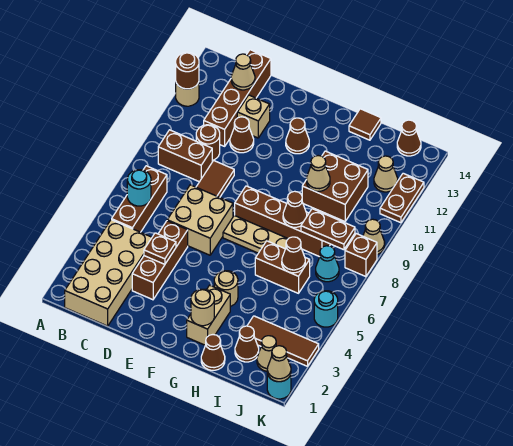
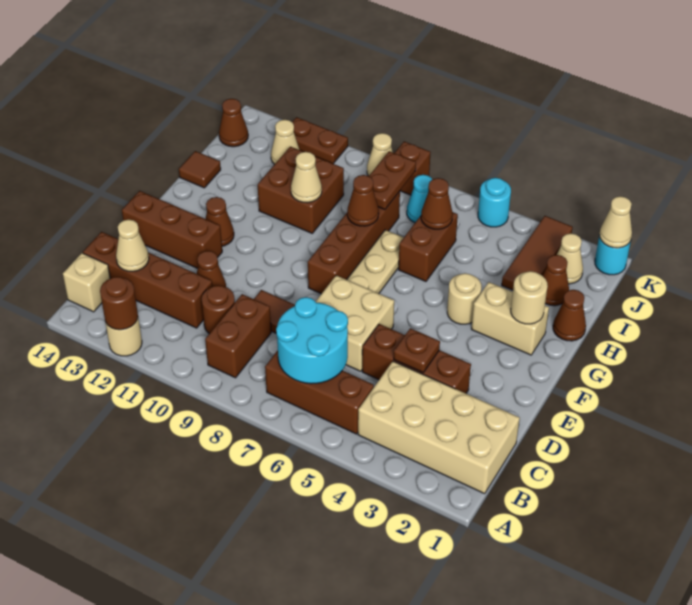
cyan 1x1 round brick [127,170,151,206] -> cyan 2x2 round brick [276,297,348,384]
tan 1x1 brick [237,95,270,138] -> tan 1x1 brick moved to [63,253,110,312]
none -> brown 1x3 brick [122,191,222,268]

